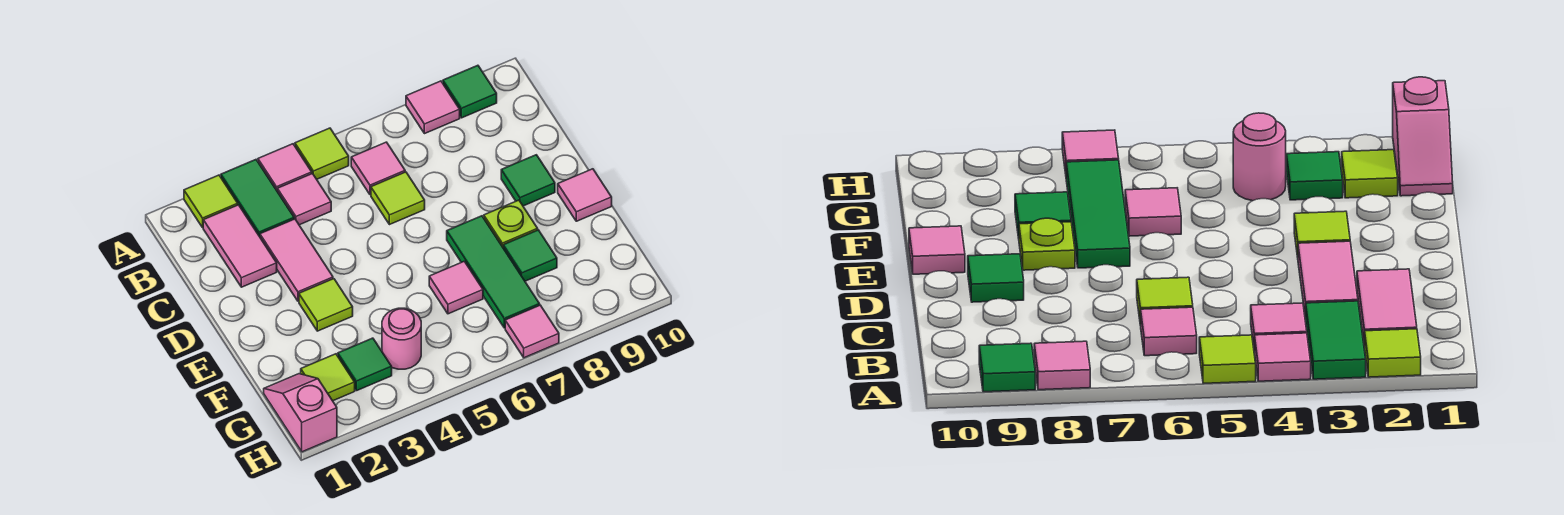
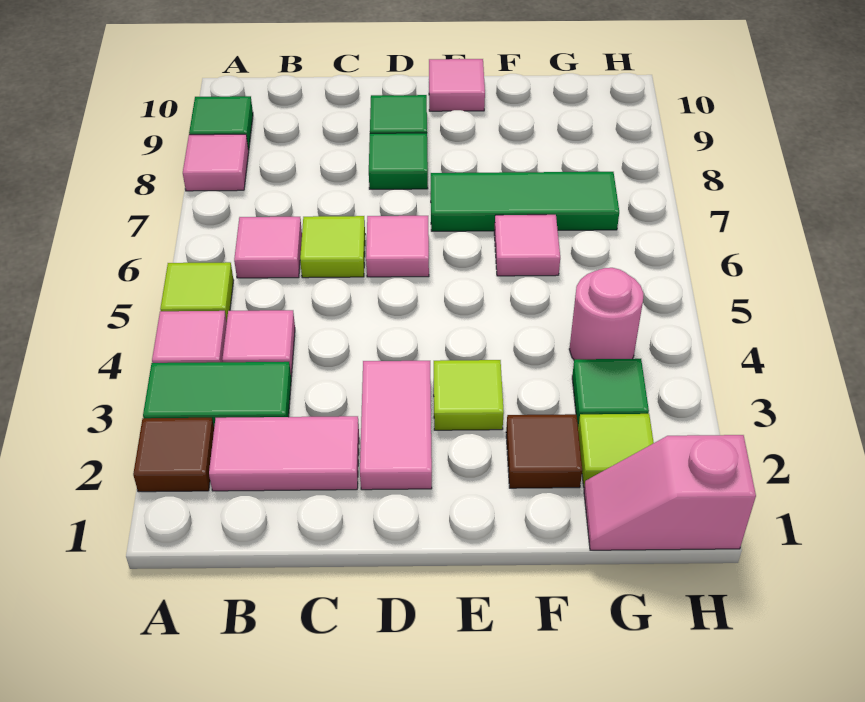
lime 1x1 tile [184,175,238,227] -> brown 1x1 tile [133,418,214,492]
pink 1x2 tile [260,219,333,301] -> pink 1x2 tile turned to [360,361,432,490]
lime 1x1 plate [484,200,538,247] -> none
none -> brown 1x1 tile [506,414,582,488]
green 1x1 tile [503,230,557,281] -> green 1x1 tile moved to [369,133,428,189]
pink 1x1 tile [505,305,559,358] -> pink 1x1 tile moved to [366,216,429,277]

